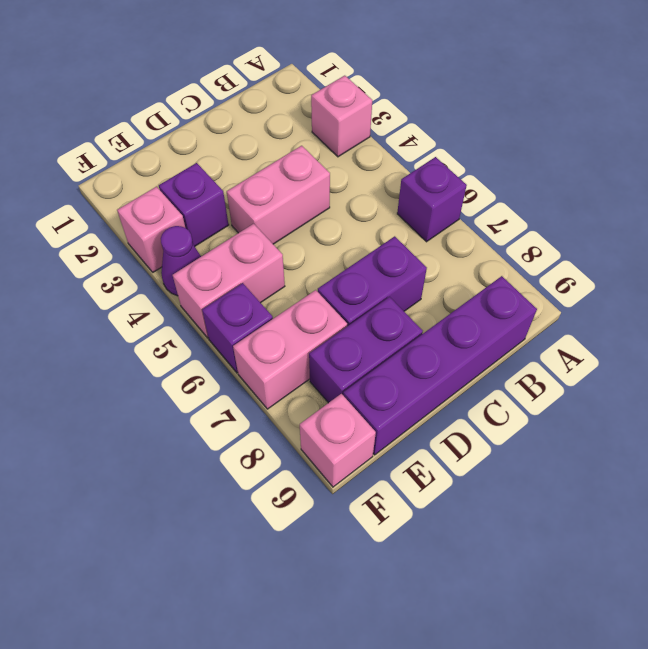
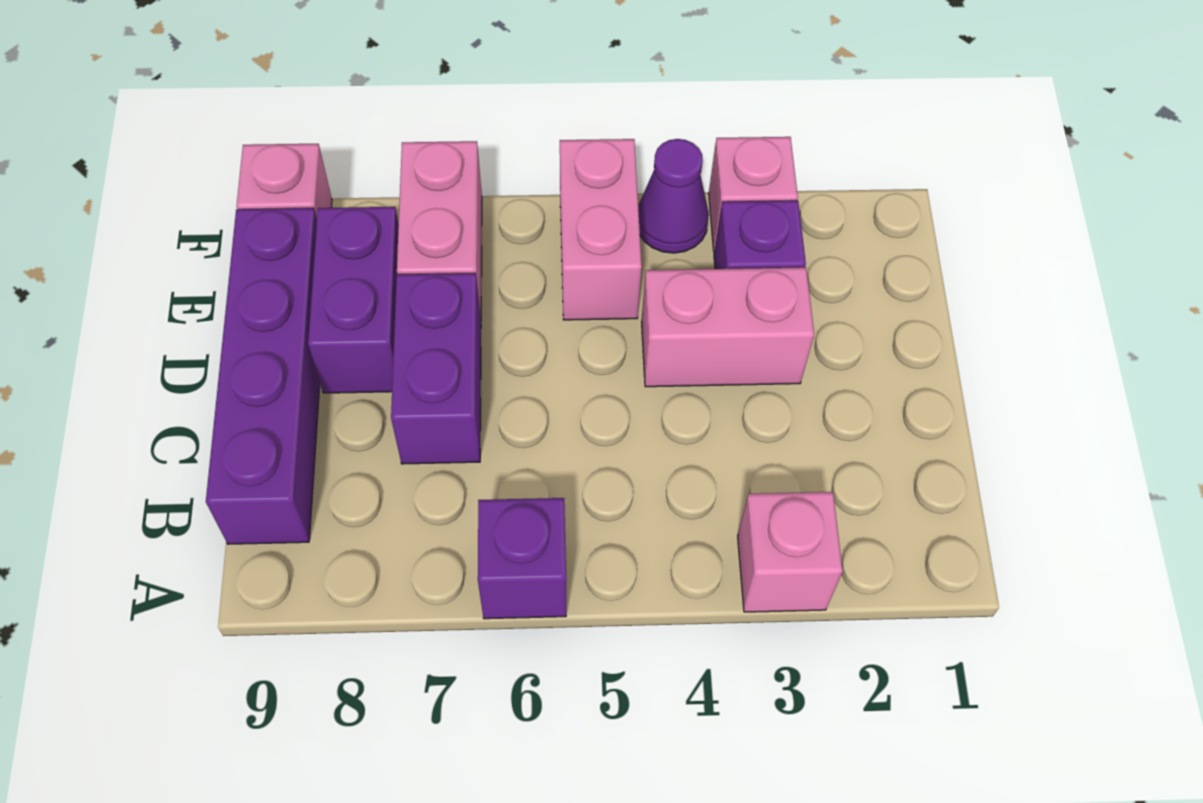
pink 1x2 brick [227,146,330,244] -> pink 1x2 brick turned to [642,267,814,387]
purple 1x1 brick [202,283,273,373] -> none

